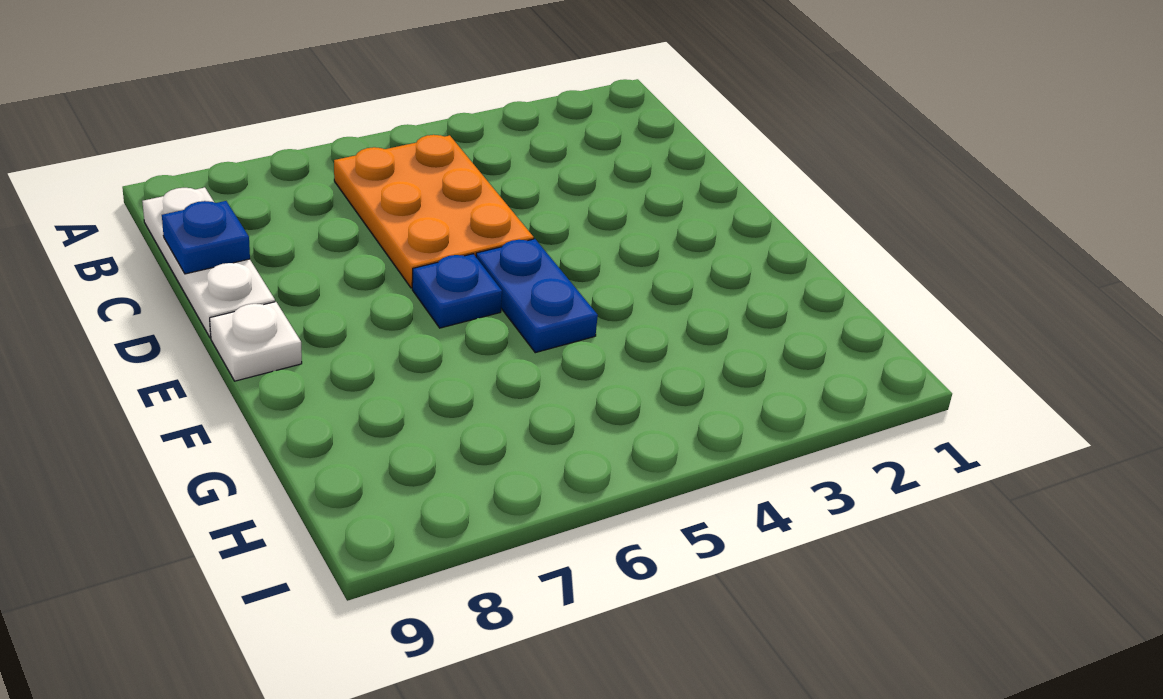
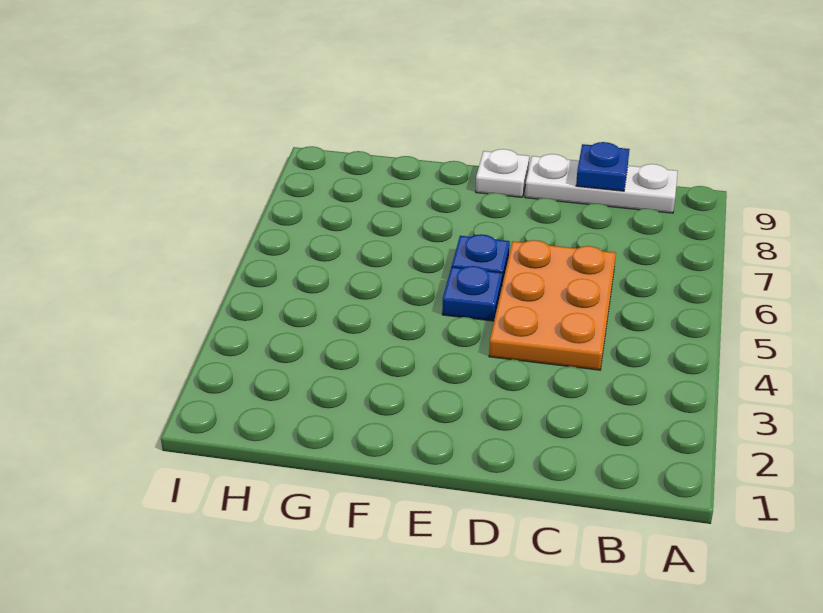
orange 2x3 plate [334,135,534,288] -> orange 2x3 plate turned to [489,240,616,370]
blue 1x2 plate [476,239,598,353] -> blue 1x1 plate [442,266,502,321]

